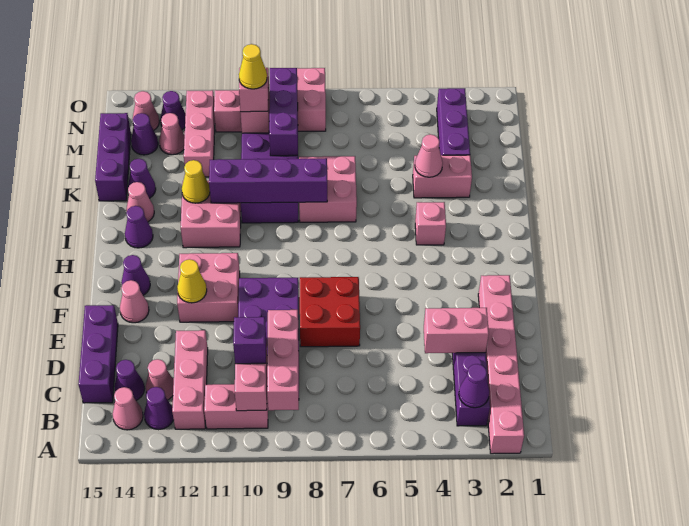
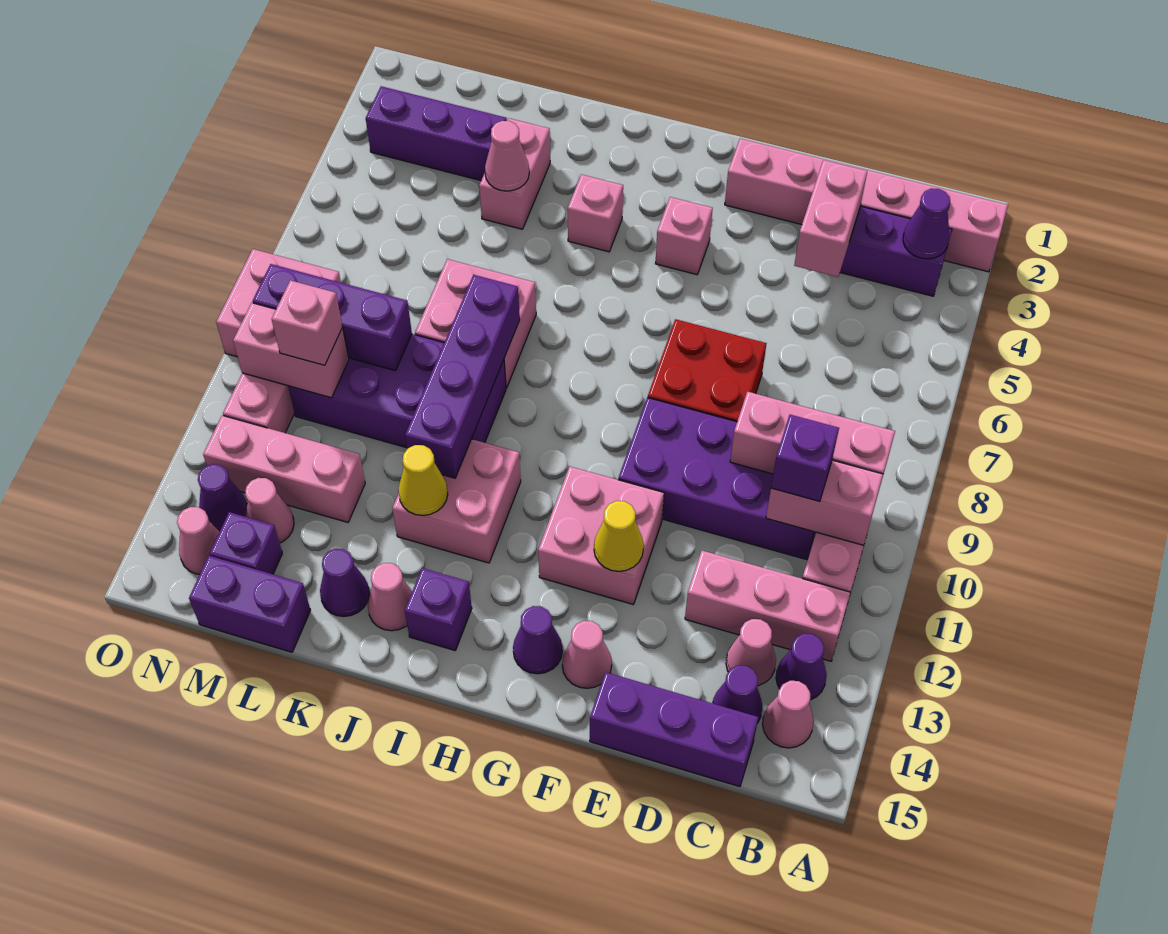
none -> pink 1x1 brick [655,197,713,275]
purple 1x1 cone [125,206,153,248] -> purple 1x1 brick [405,568,472,650]
purple 1x3 brick [95,113,131,201] -> purple 1x2 brick [189,556,311,652]
yellow 1x1 cone [239,44,267,89] -> none
purple 1x1 cone [131,113,158,155] -> purple 1x1 brick [210,512,282,574]

